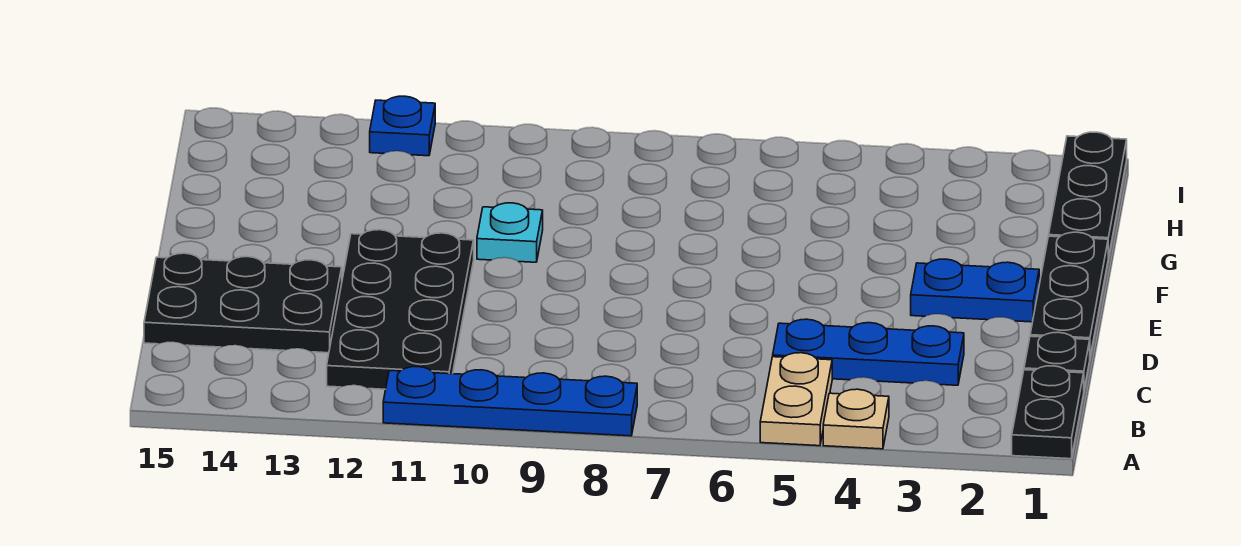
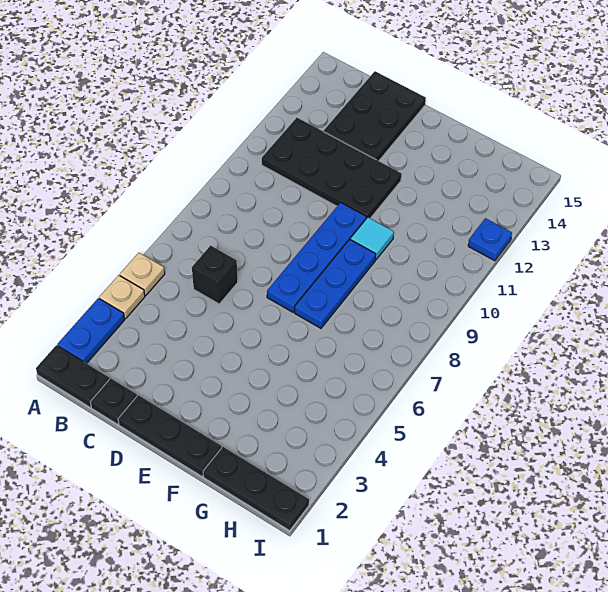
tan 1x2 plate [760,353,832,446] -> tan 1x1 plate [120,253,165,296]
blue 1x4 plate [383,367,637,436] -> blue 1x4 plate moved to [267,203,366,312]
blue 1x3 plate [773,319,964,385] -> blue 1x3 plate moved to [295,239,376,328]
none -> black 1x1 brick [192,245,238,304]
blue 1x2 plate [911,259,1039,322] -> blue 1x2 plate moved to [57,298,125,364]
cyan 1x1 plate [477,203,543,262] -> cyan 1x1 tile [350,217,394,260]

